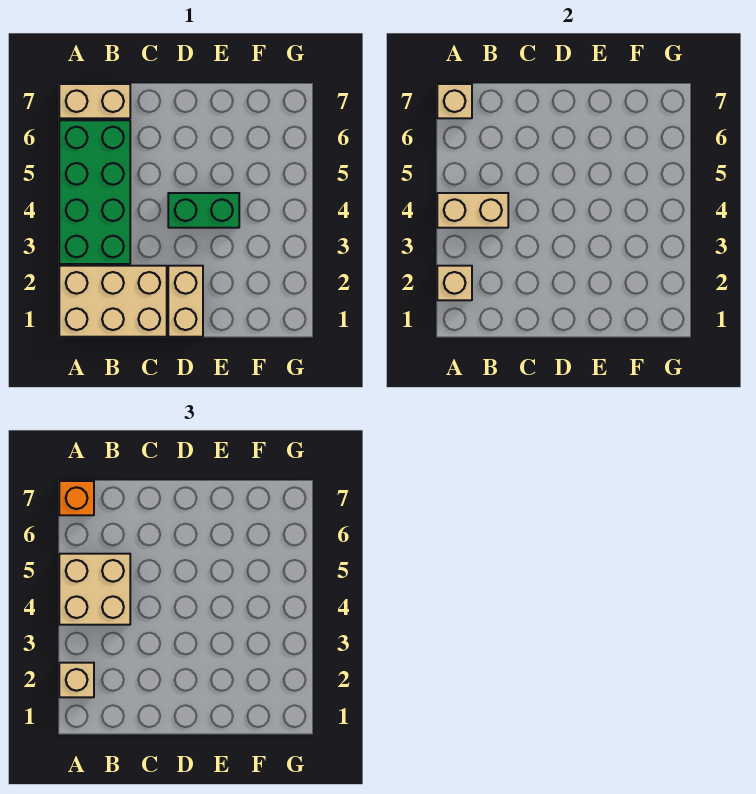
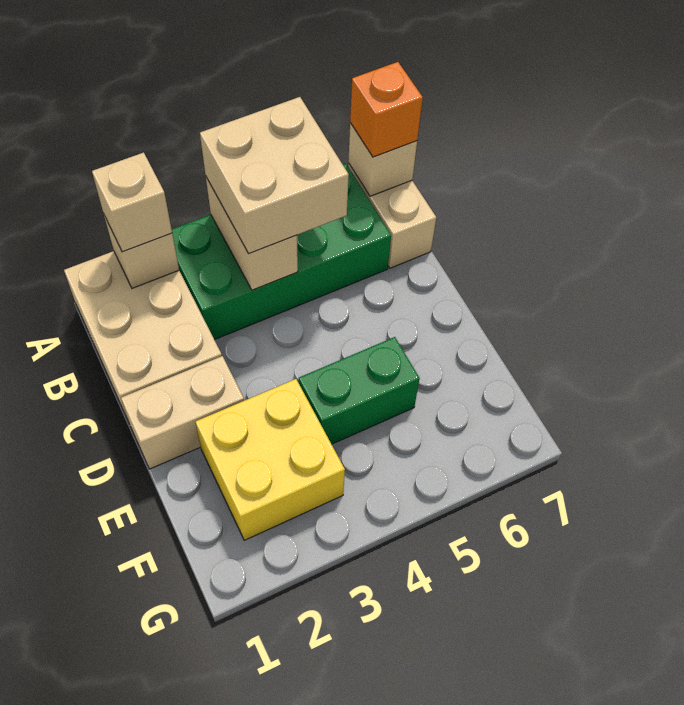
green 1x2 brick [168,193,239,228] -> green 1x2 brick turned to [299,337,420,444]
none -> yellow 2x2 brick [195,379,345,540]

